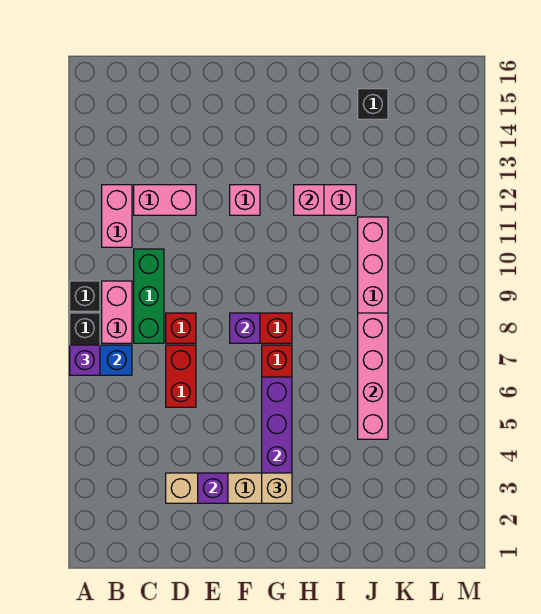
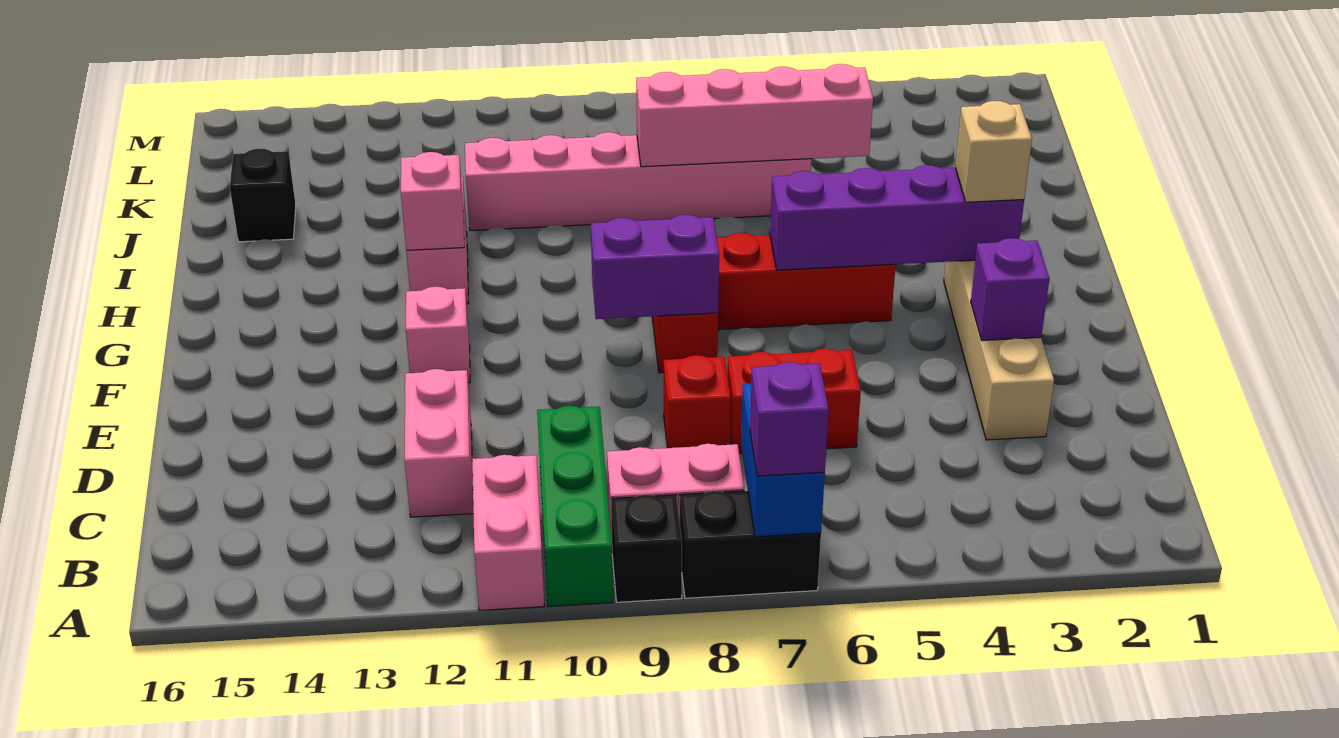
pink 1x2 brick [102,185,132,247] -> pink 1x2 brick turned to [472,455,544,610]
green 1x3 brick [134,249,164,343] -> green 1x3 brick turned to [537,406,613,606]
purple 1x1 brick [230,313,260,343] -> purple 1x2 brick [591,215,719,319]

